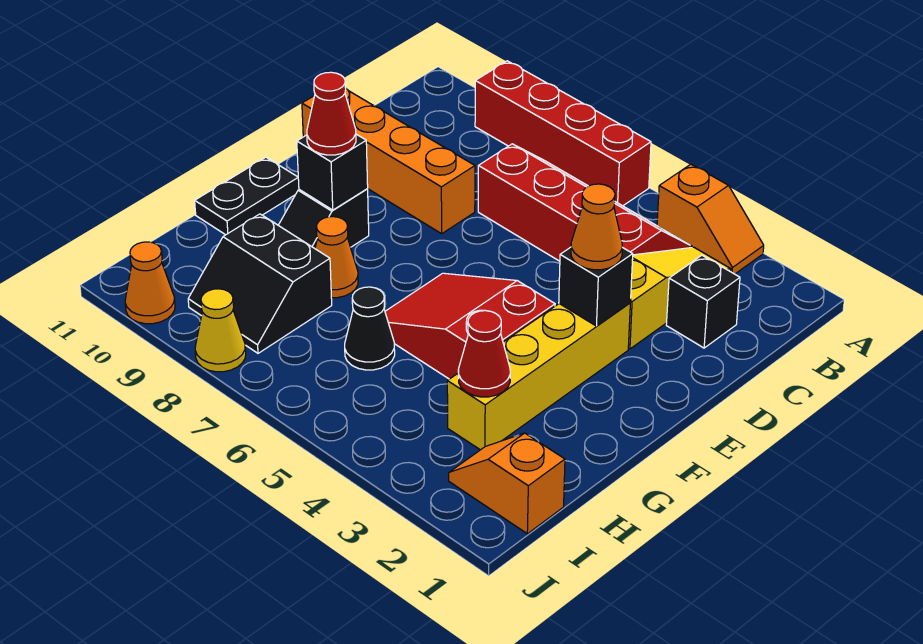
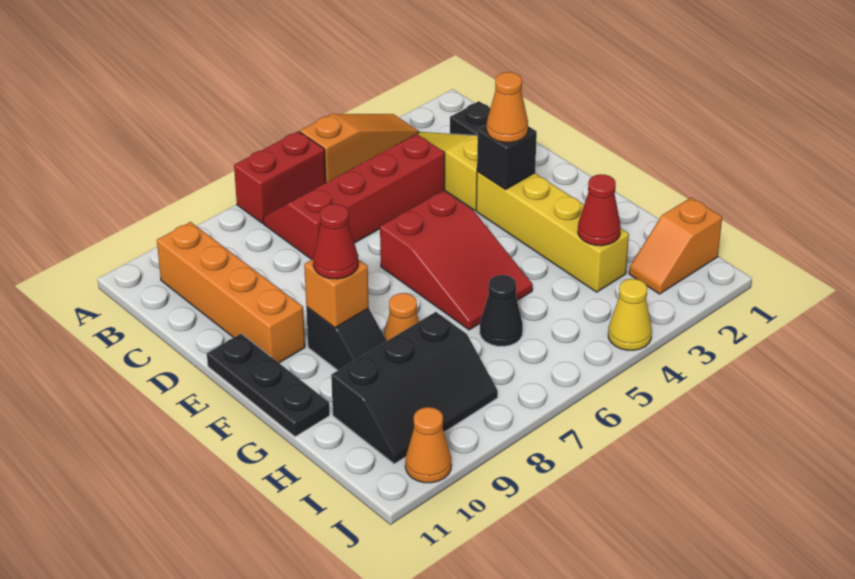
orange 1x2 slope [657,164,764,274] -> orange 1x3 slope [300,114,419,183]
red 1x4 brick [475,61,651,206] -> red 1x2 brick [234,131,326,223]
orange 1x4 brick [302,89,475,234] -> orange 1x4 brick turned to [157,222,305,363]
red 2x3 slope [385,273,555,379] -> red 2x3 slope turned to [380,190,533,330]
black 1x1 brick [297,134,368,210] -> orange 1x1 brick [304,259,369,328]
black 1x2 plate [195,157,299,235] -> black 1x3 plate [207,334,330,437]
black 2x2 slope [188,214,332,353] -> black 2x3 slope [331,312,498,464]
yellow 1x1 cone [195,289,246,372] -> yellow 1x1 cone moved to [608,279,652,350]

